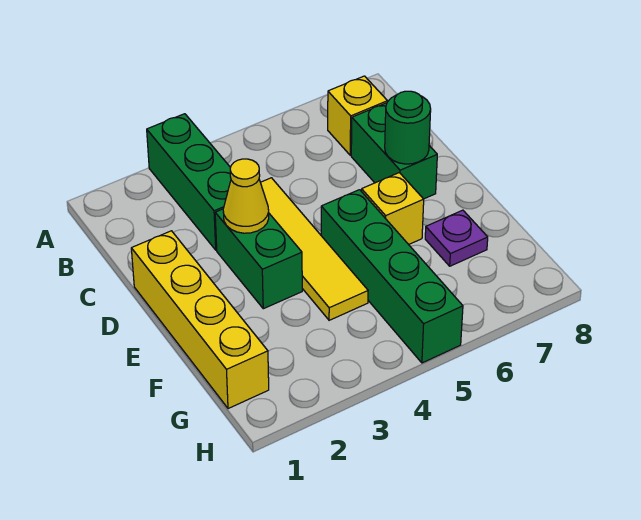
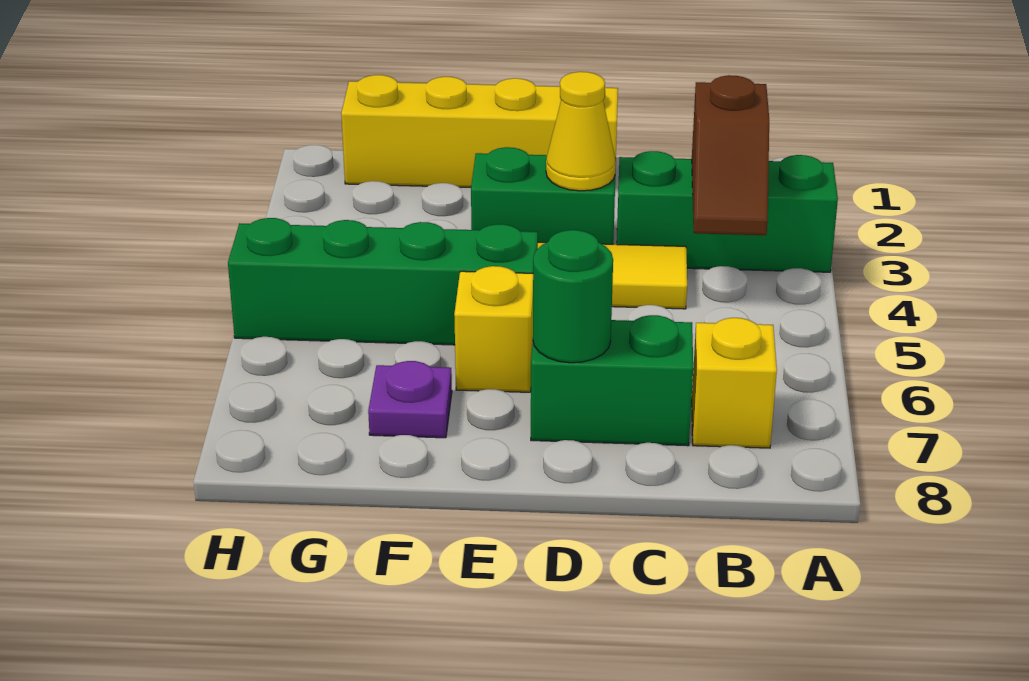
none -> brown 1x2 slope [692,75,769,235]

